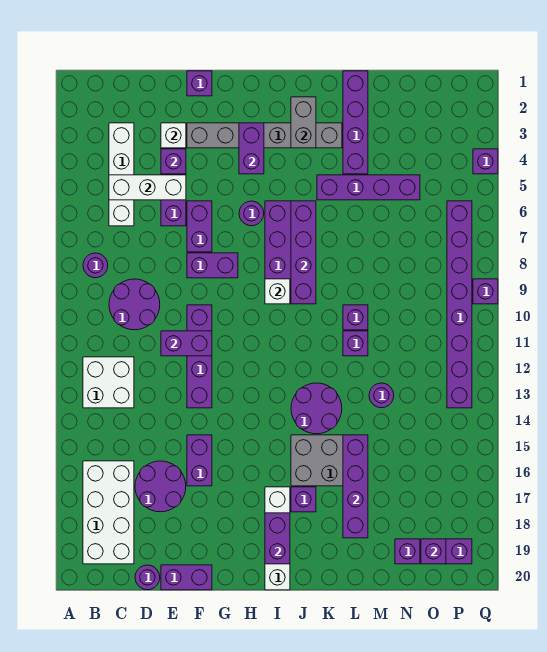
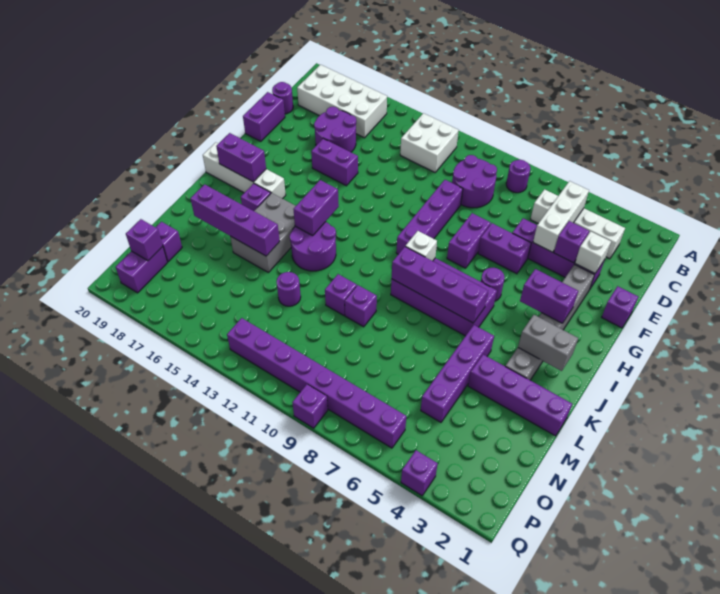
purple 1x2 brick [161,331,212,356] -> purple 1x2 brick moved to [293,180,339,236]
purple 1x4 brick [187,305,212,408] -> purple 1x4 brick turned to [396,180,463,254]

